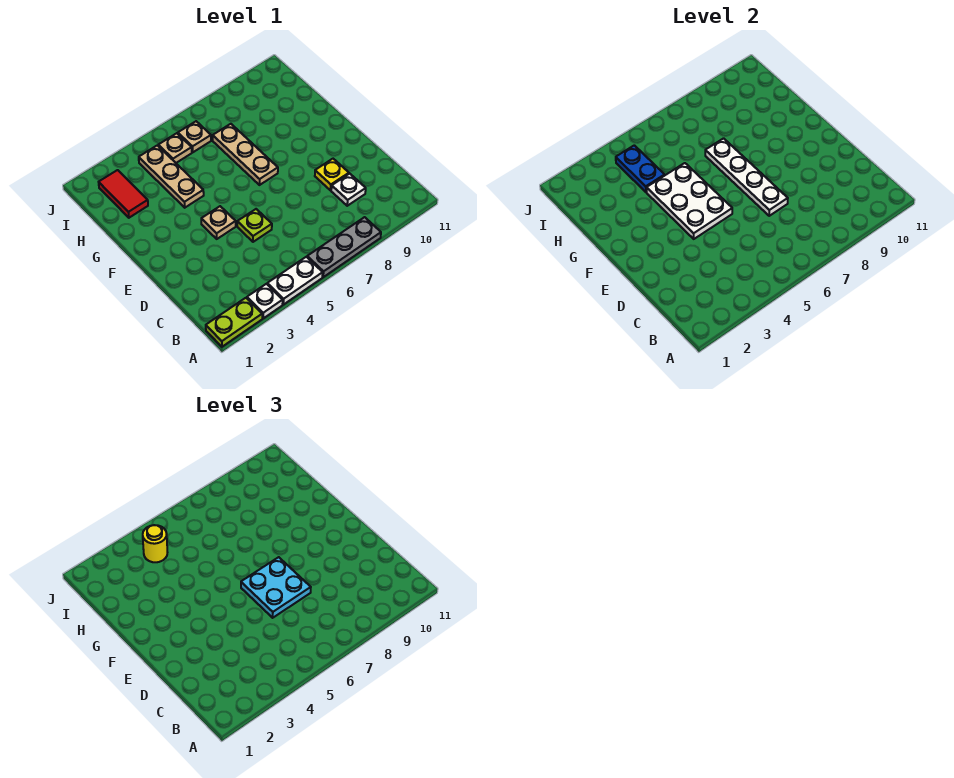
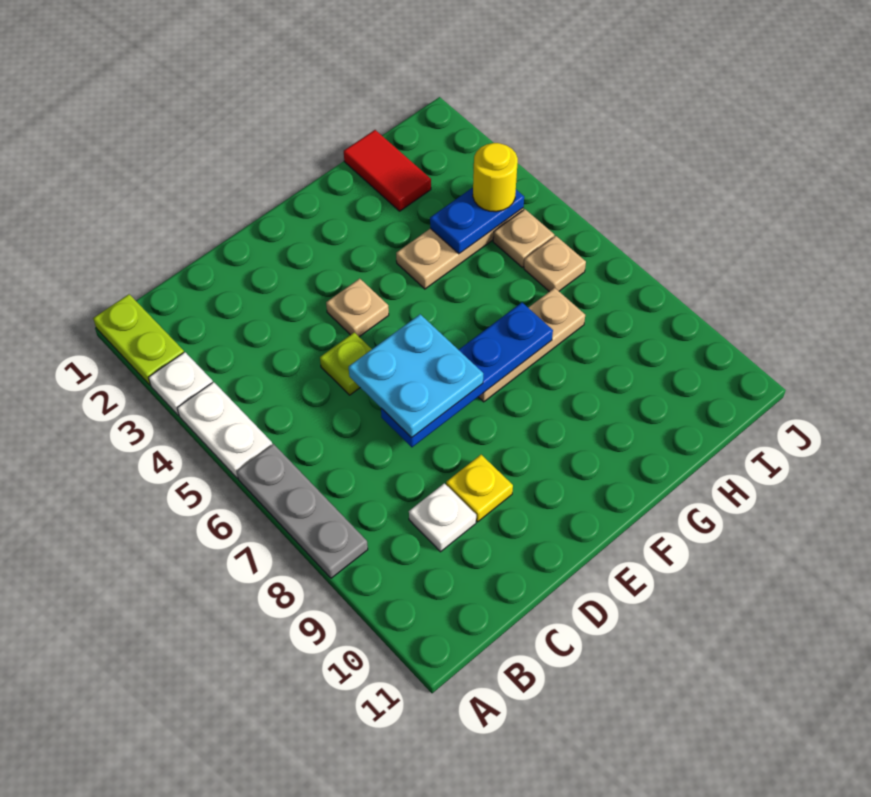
white 1x4 plate [705,138,788,216] -> blue 1x4 plate [381,303,553,447]
white 2x3 plate [647,163,732,239] -> none
red 1x2 tile [99,170,148,218] -> red 1x2 tile turned to [344,130,431,211]

